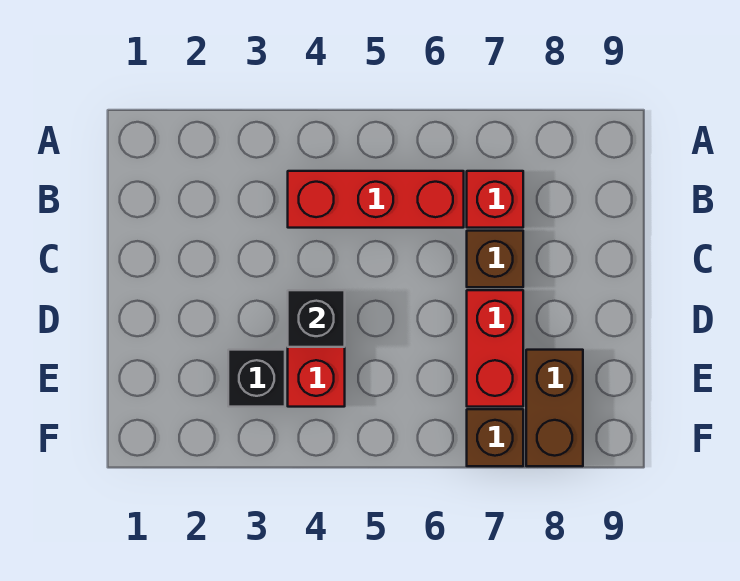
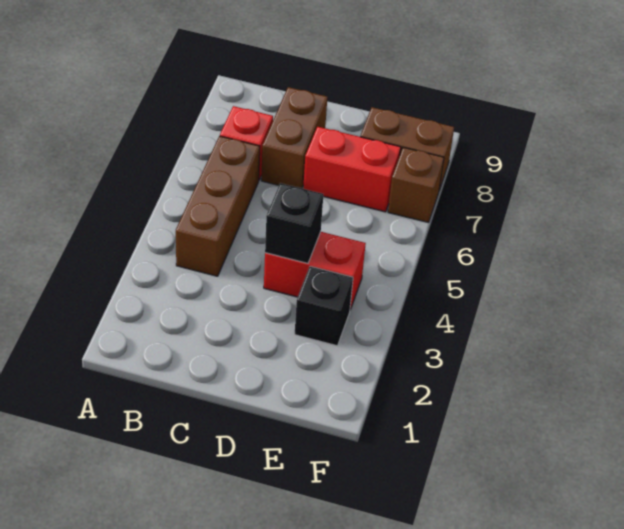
red 1x3 brick [288,171,464,228] -> brown 1x3 brick [176,136,260,276]
brown 1x1 brick [467,231,523,287] -> brown 1x2 brick [261,87,327,188]

